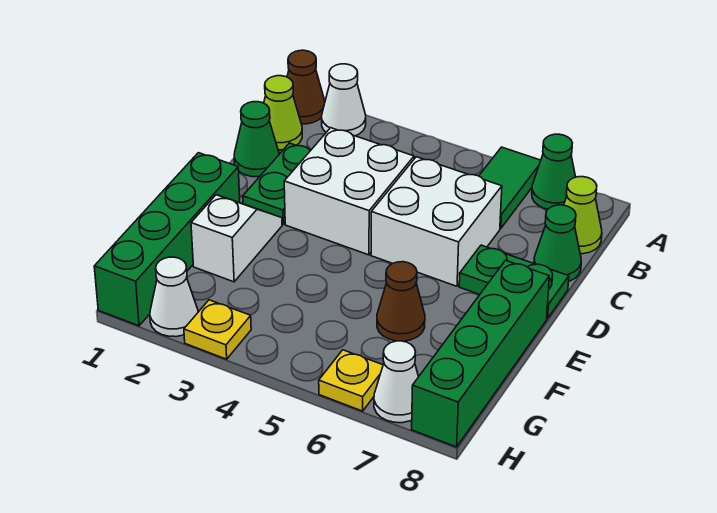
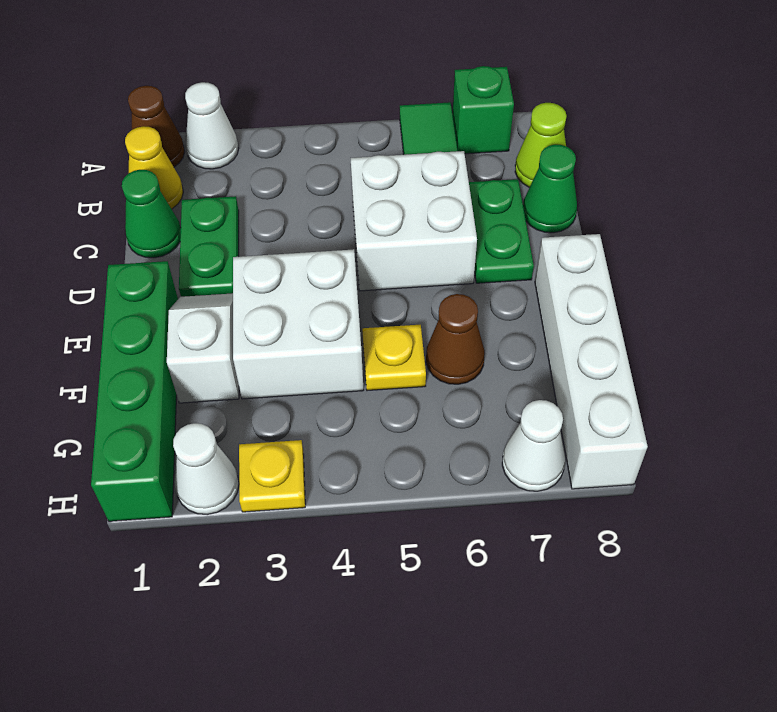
green 1x1 cone [532,134,576,209] -> green 1x1 brick [452,66,514,154]
lime 1x1 cone [264,76,302,150] -> yellow 1x1 cone [125,126,183,209]
white 2x2 brick [284,128,414,255] -> white 2x2 brick moved to [233,249,364,399]
green 1x2 plate [459,245,569,319] -> green 1x2 plate turned to [469,179,534,283]
green 1x4 brick [412,260,549,447] -> white 1x4 brick [535,234,648,489]
yellow 1x1 plate [319,350,383,411] -> yellow 1x1 plate moved to [362,325,426,391]

